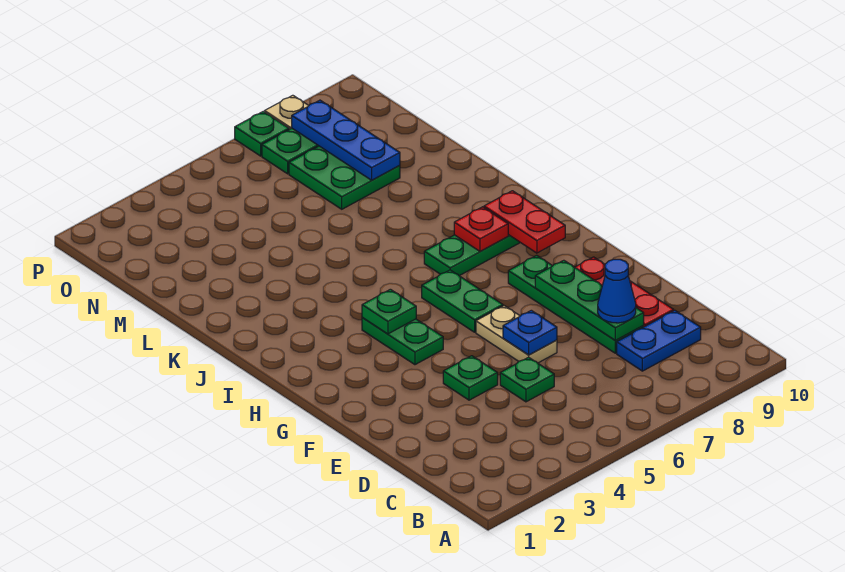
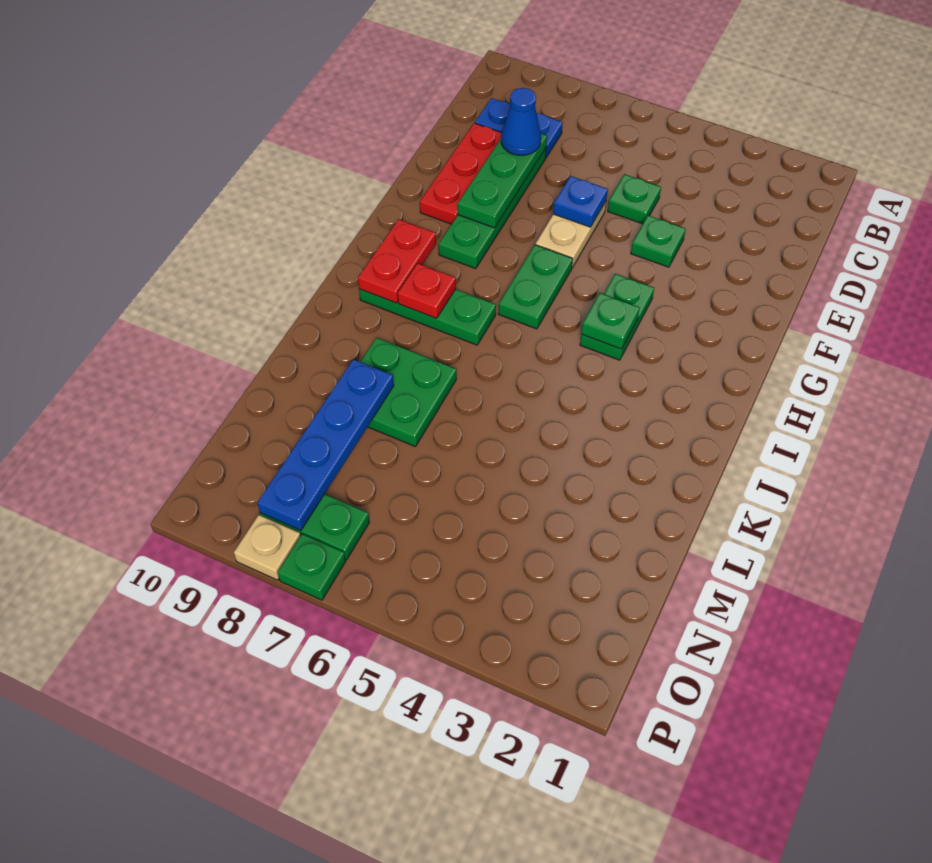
green 2x2 plate [289,146,400,209] -> green 2x2 plate moved to [360,338,456,447]
blue 1x3 plate [292,100,400,180] -> blue 1x4 plate [258,359,394,530]

